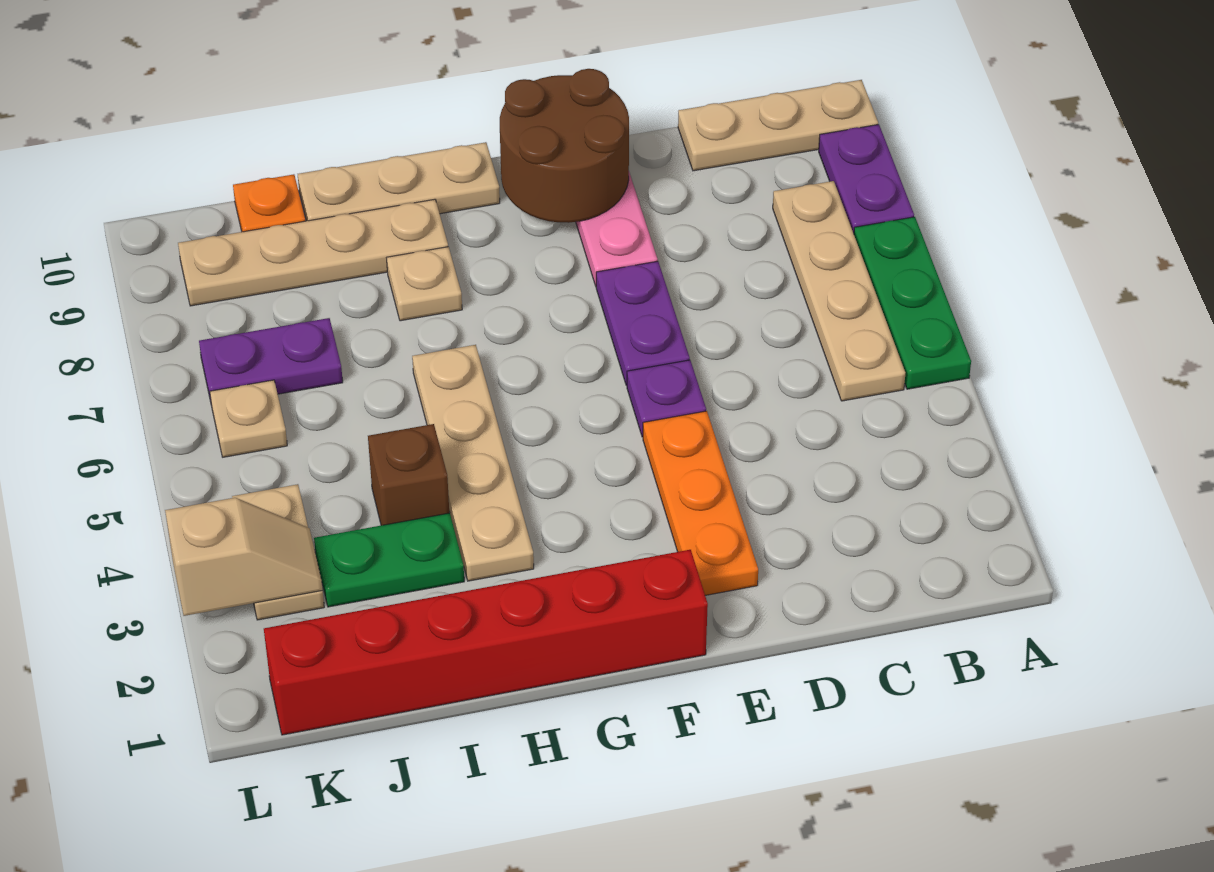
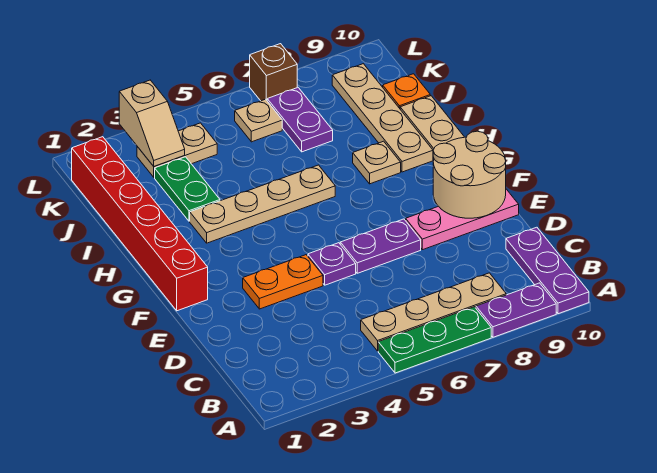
tan 1x3 plate [678,80,878,171] -> purple 1x3 plate [506,227,589,314]
orange 1x3 plate [643,411,758,595] -> orange 1x2 plate [243,255,323,309]
brown 2x2 round brick [500,69,629,223] -> tan 2x2 round brick [433,131,506,218]
brown 1x1 brick [368,424,449,525] -> brown 1x1 brick moved to [250,44,297,101]

